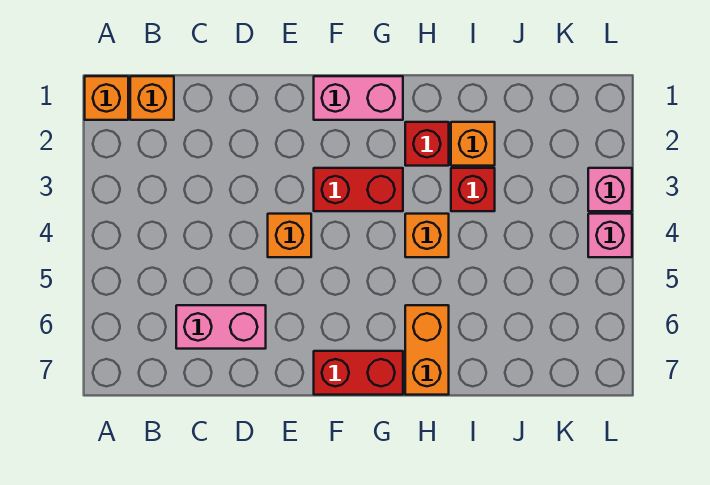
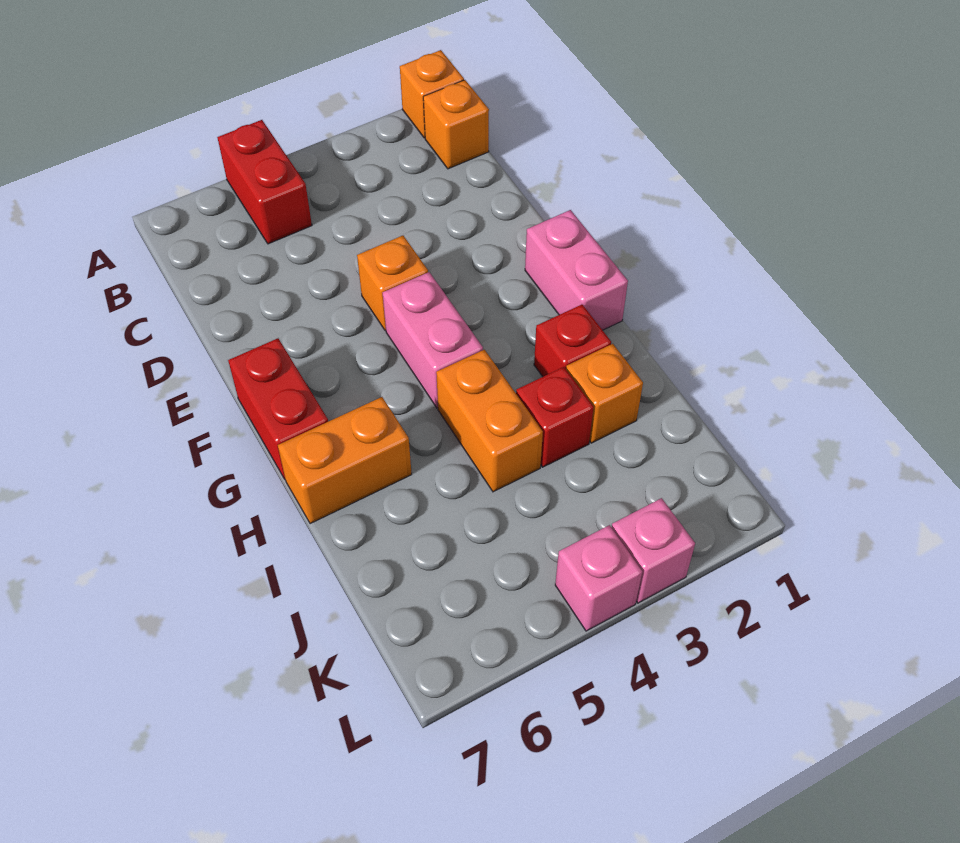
pink 1x2 brick [176,305,266,349] -> pink 1x2 brick moved to [383,272,483,408]
red 1x2 brick [314,168,403,211] -> red 1x2 brick moved to [217,120,312,244]
orange 1x1 brick [405,214,449,257] -> orange 1x2 brick [436,350,543,492]

